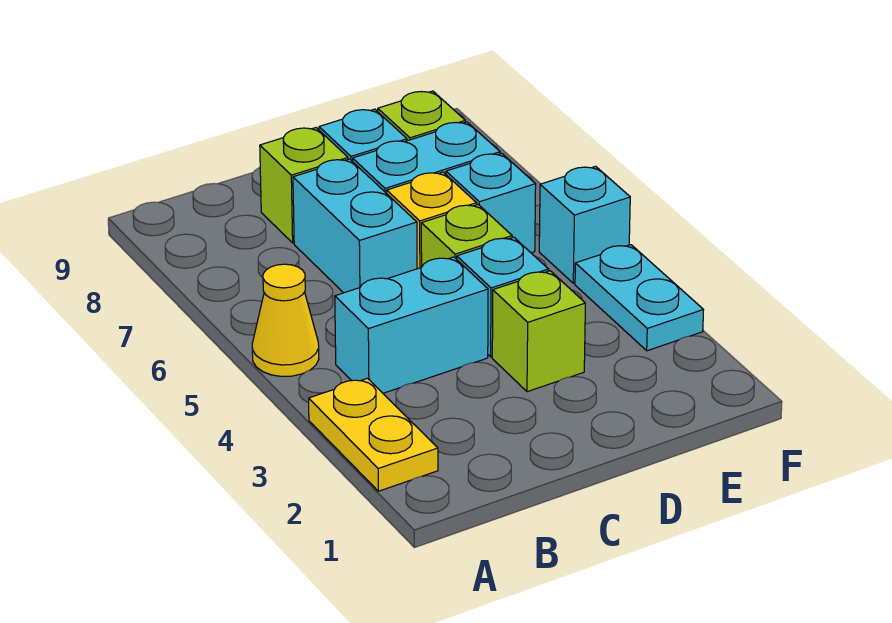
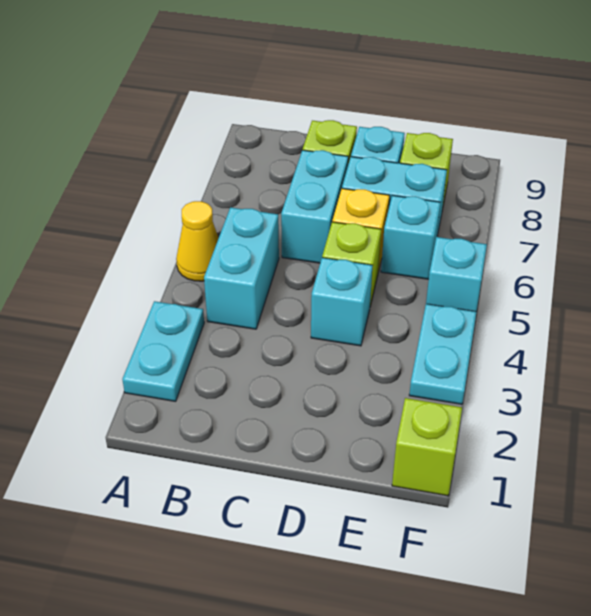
yellow 1x2 plate [309,378,438,491] -> cyan 1x2 plate [122,301,204,401]
cyan 1x2 brick [335,257,488,393] -> cyan 1x2 brick turned to [204,207,279,329]
lime 1x1 brick [492,271,585,392] -> lime 1x1 brick moved to [392,398,462,496]

